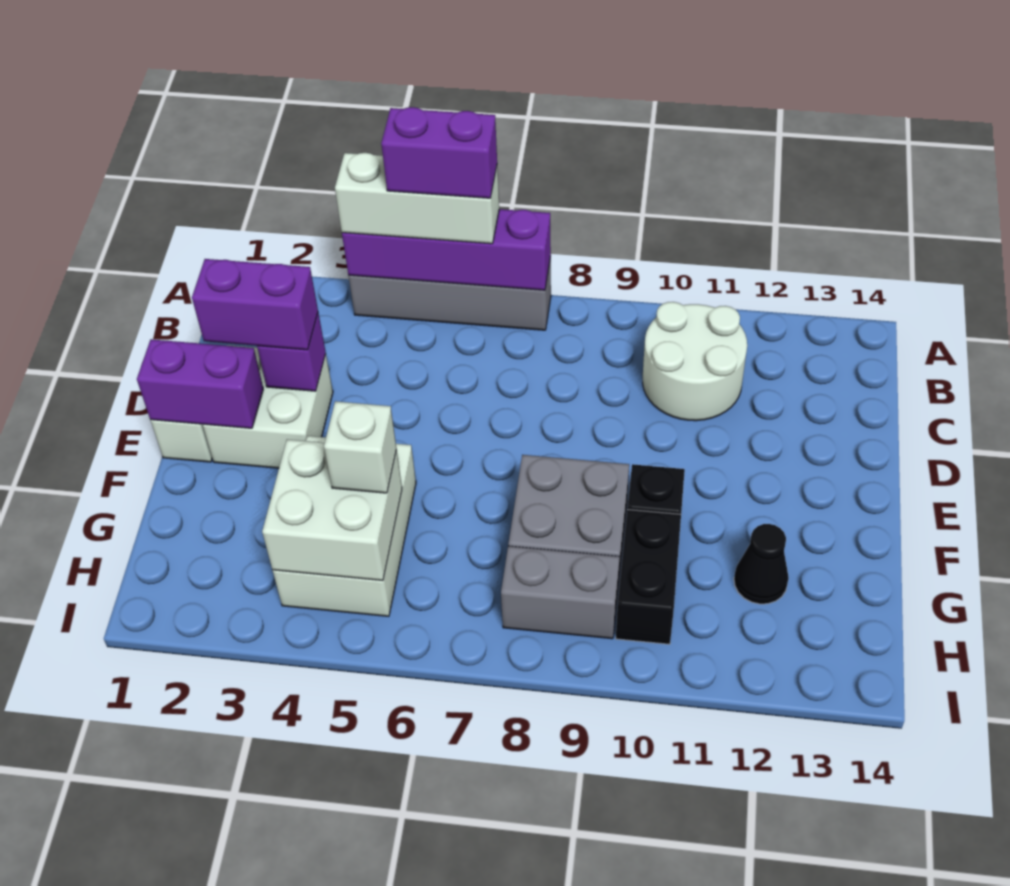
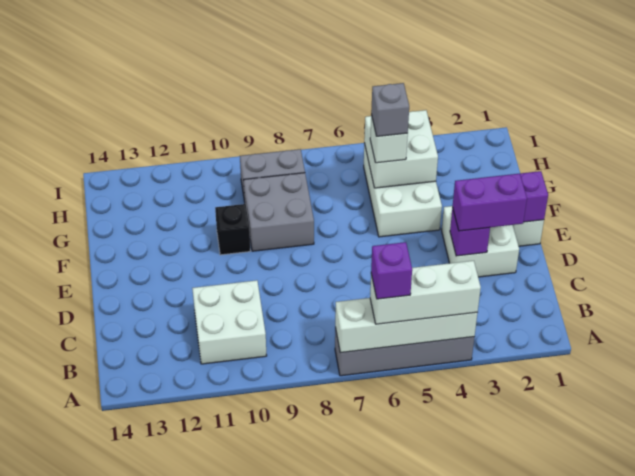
purple 1x4 brick [342,209,551,290] -> white 1x4 brick [335,298,478,353]
purple 1x2 brick [381,107,497,198] -> purple 1x1 brick [371,242,412,299]
white 2x2 round brick [643,302,747,421] -> white 2x2 brick [192,280,267,364]
none -> grey 1x1 brick [371,83,409,136]
black 1x2 brick [616,510,681,644] -> none
black 1x1 cone [734,524,789,604] -> none

